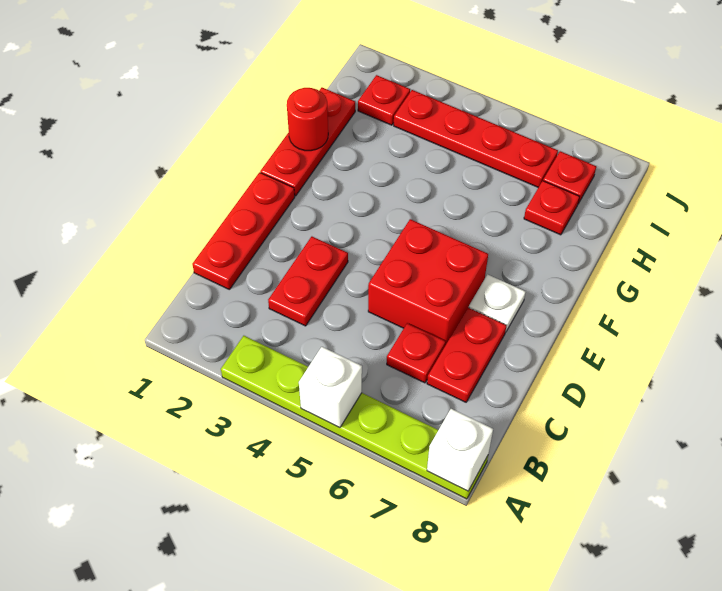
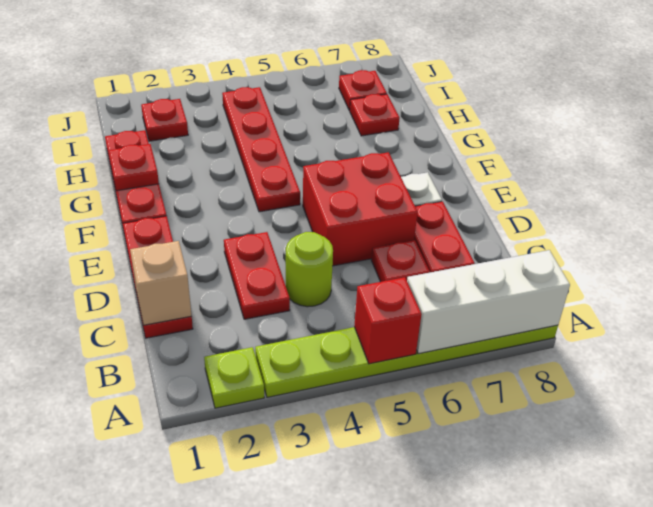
none -> lime 1x1 plate [204,347,264,408]
white 1x1 brick [299,347,362,428] -> red 1x1 brick [354,277,422,364]
white 1x1 brick [427,409,493,491] -> white 1x3 brick [407,250,570,354]
none -> tan 1x1 brick [130,241,192,325]
none -> lime 1x1 round brick [286,232,333,307]
red 1x1 round brick [287,88,328,151] -> red 1x1 plate [109,144,159,191]
red 1x4 plate [394,90,558,187] -> red 1x4 plate turned to [222,87,300,212]

